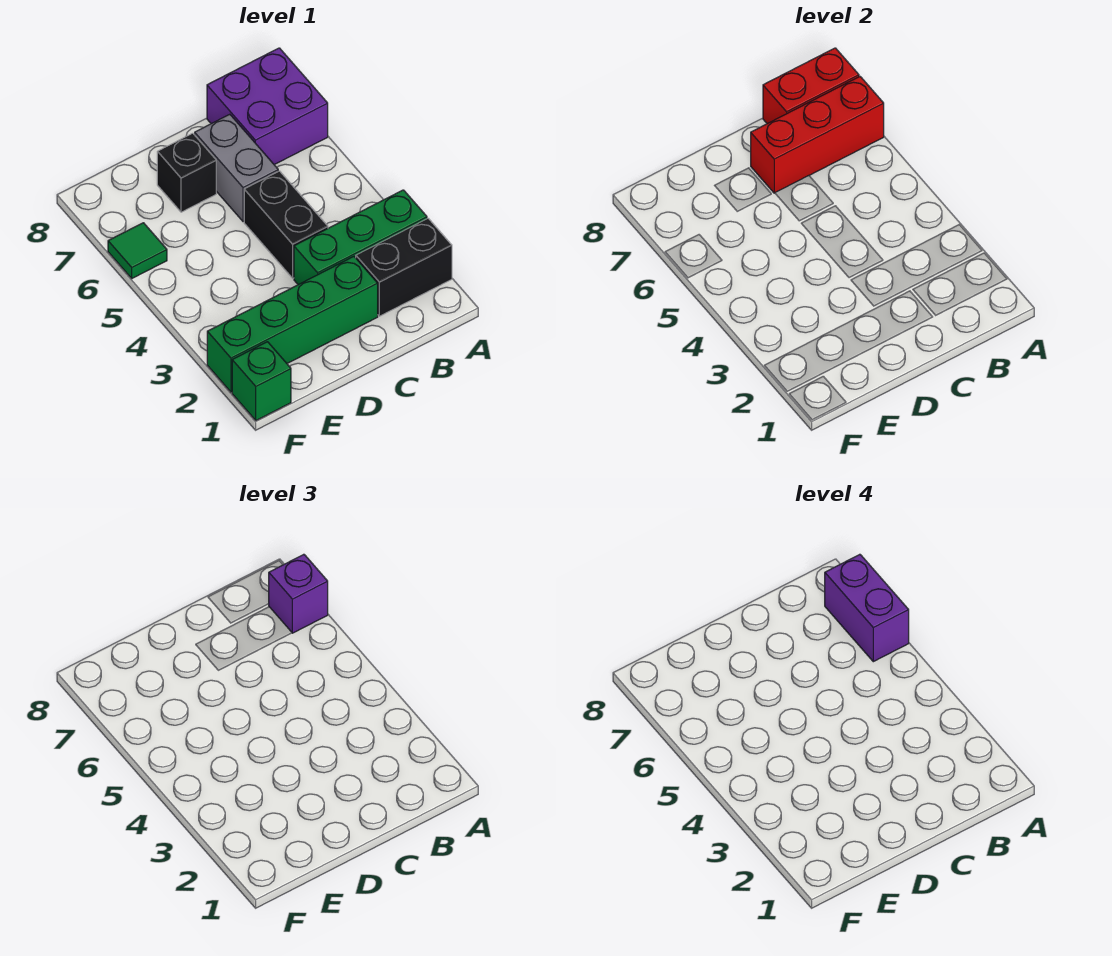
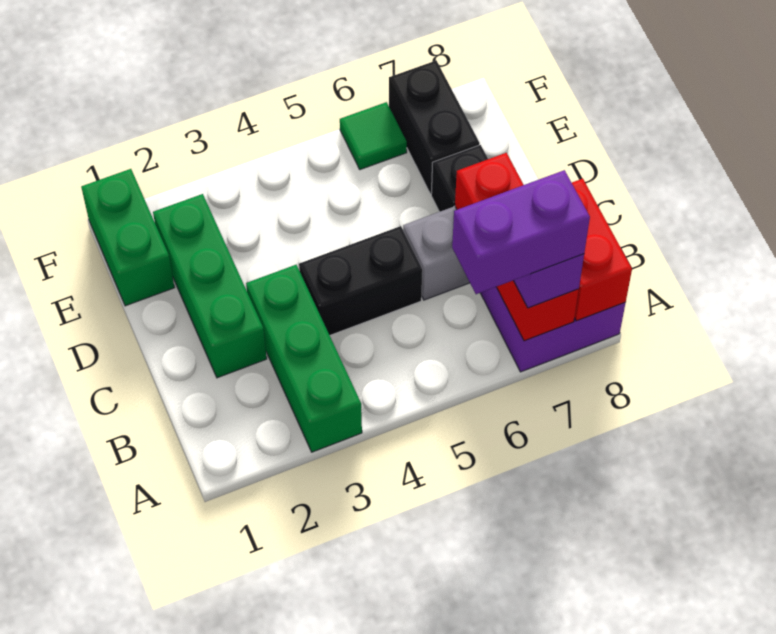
black 1x2 brick [356,218,452,316] -> black 1x2 brick moved to [389,61,480,194]
green 1x4 brick [207,256,378,392] -> green 1x3 brick [153,194,267,378]
green 1x1 brick [232,342,291,420] -> green 1x2 brick [81,169,175,306]

